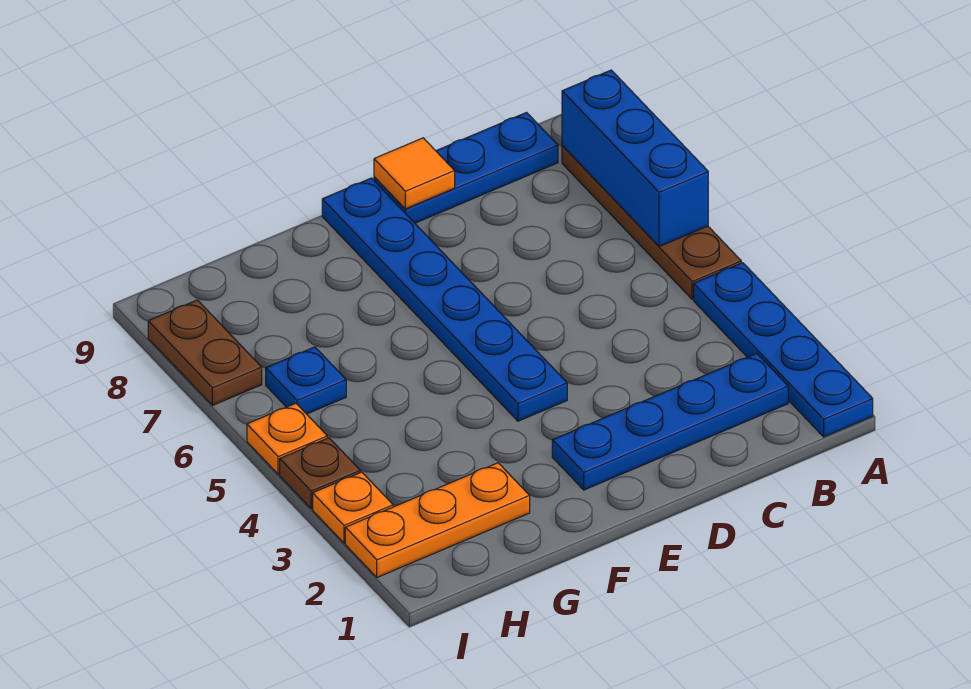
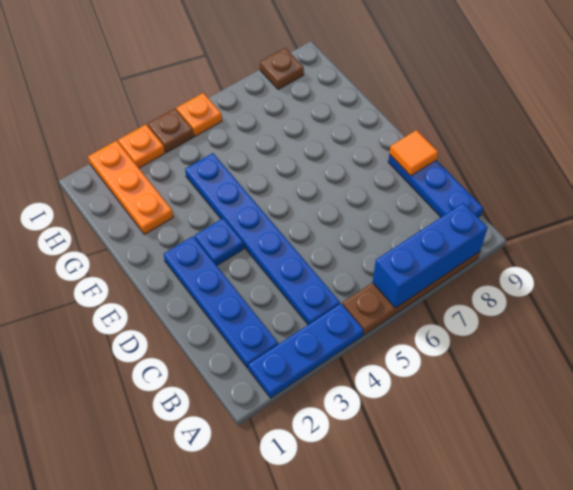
blue 1x4 plate [694,263,873,437] -> blue 1x3 plate [249,304,363,398]
blue 1x6 plate [322,178,567,421] -> blue 1x6 plate turned to [185,153,340,325]
blue 1x1 plate [266,347,346,414] -> blue 1x1 plate moved to [195,218,244,266]
brown 1x2 plate [148,300,262,405] -> brown 1x1 plate [260,48,304,90]

